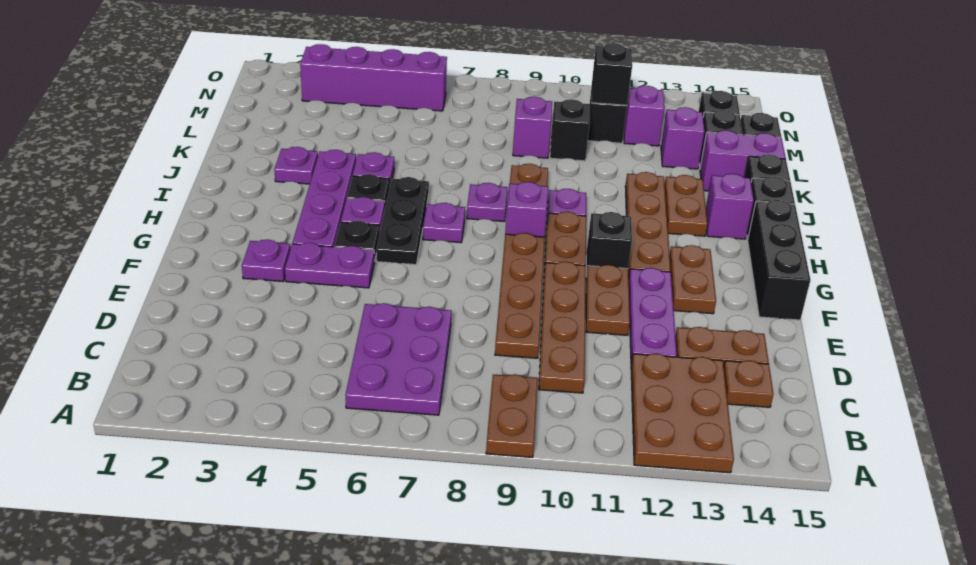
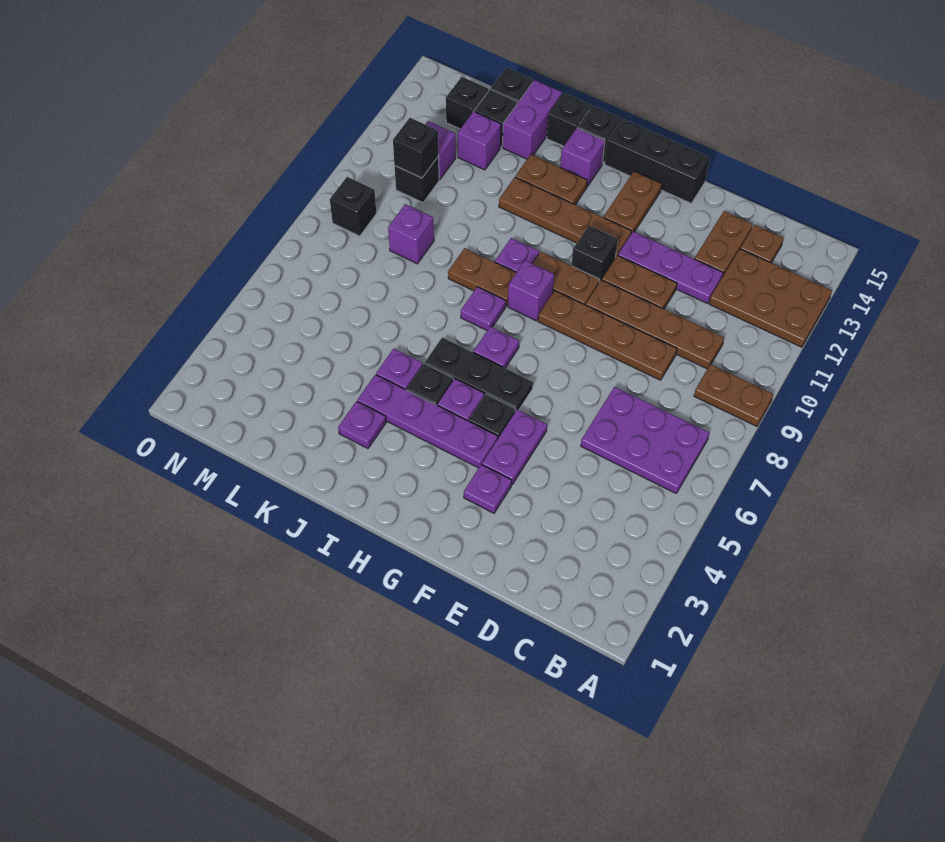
brown 1x2 plate [670,245,716,314] -> brown 1x2 plate turned to [604,171,662,233]
black 1x1 brick [550,99,590,161] -> black 1x1 brick moved to [330,177,376,236]
purple 1x4 brick [300,44,447,111] -> none

